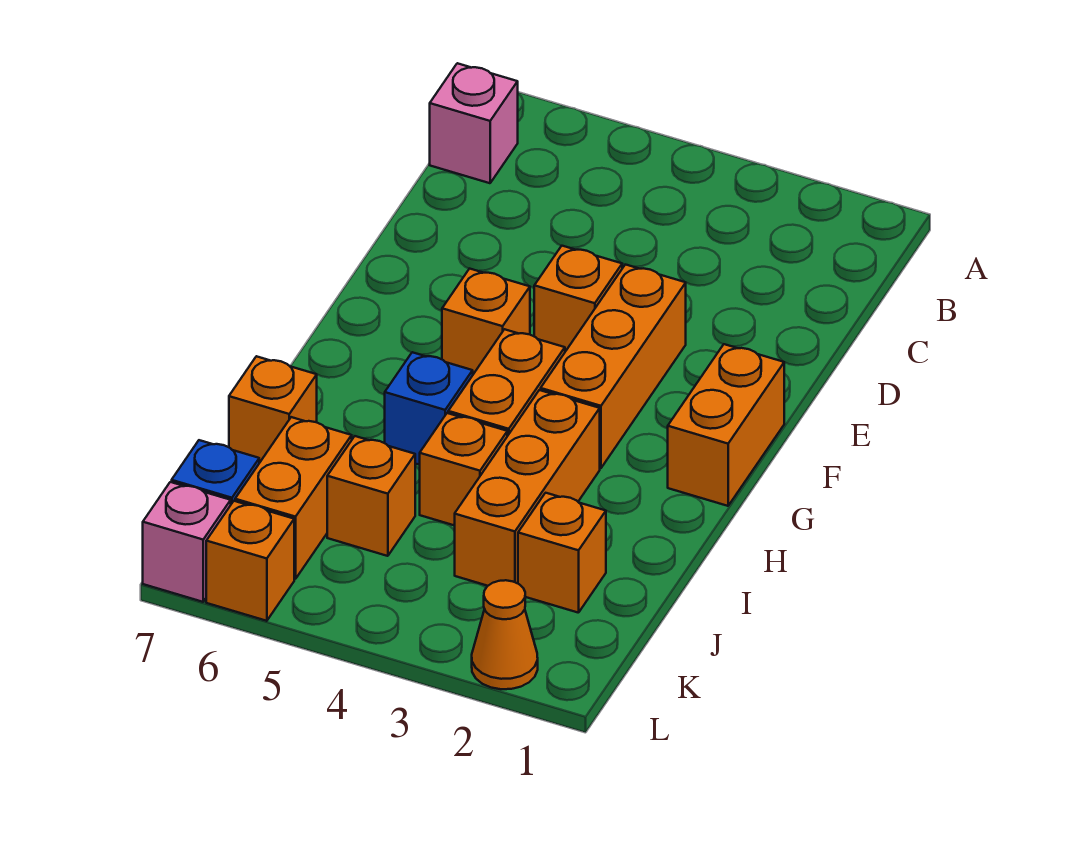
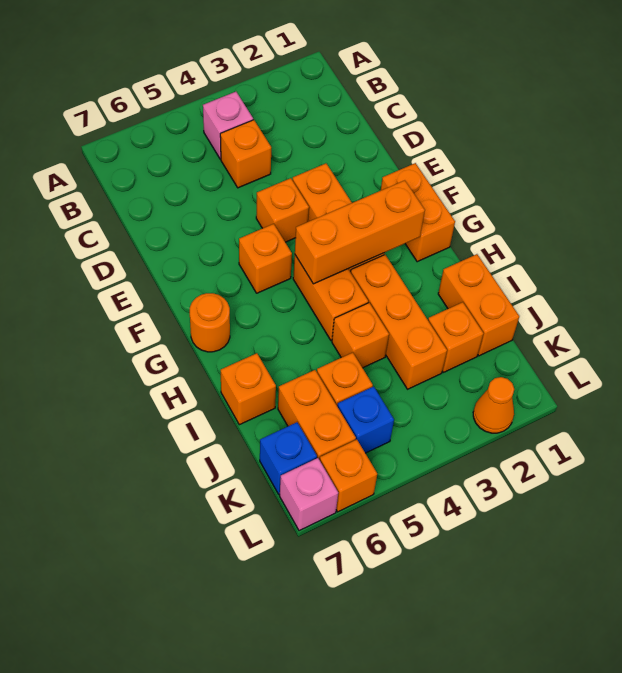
pink 1x1 brick [430,63,518,183] -> pink 1x1 brick moved to [203,92,253,159]
none -> orange 1x1 brick [220,120,271,188]
none -> orange 1x3 brick [295,180,425,284]
none -> orange 1x1 round brick [190,293,230,352]
blue 1x1 brick [385,352,473,465] -> blue 1x1 brick moved to [337,387,394,453]
none -> orange 1x2 brick [438,254,519,356]

